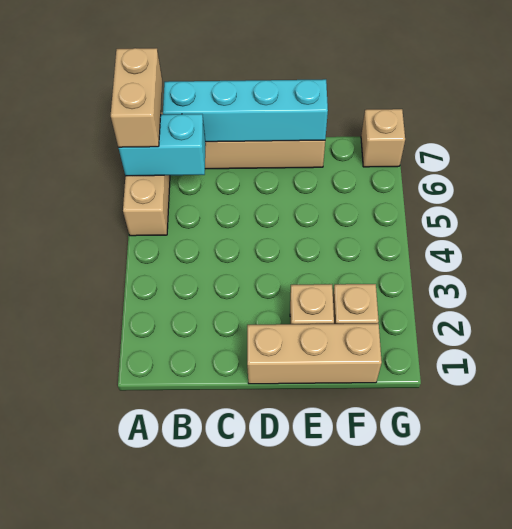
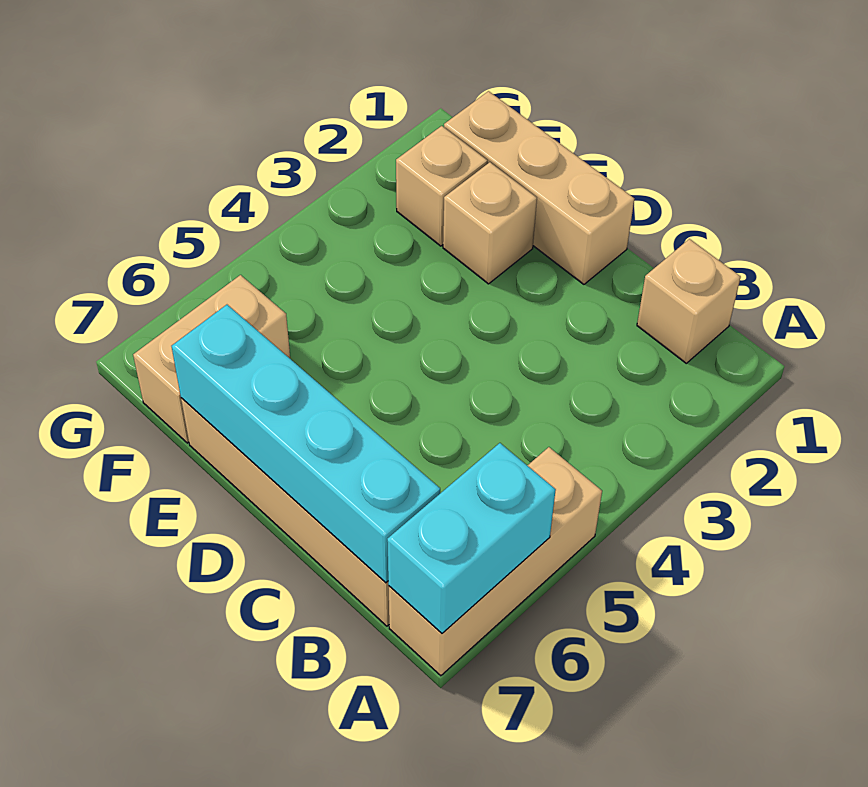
cyan 1x2 brick [119,114,206,176] -> cyan 1x2 brick turned to [387,443,556,633]
tan 1x2 brick [111,48,162,147] -> tan 1x2 brick moved to [133,275,290,443]
tan 1x1 brick [361,109,405,167] -> tan 1x1 brick moved to [637,239,741,363]

